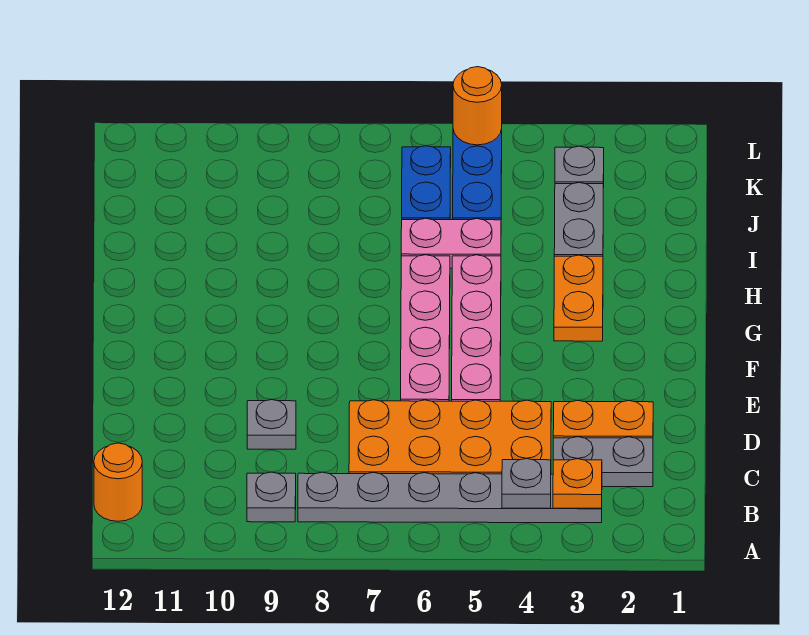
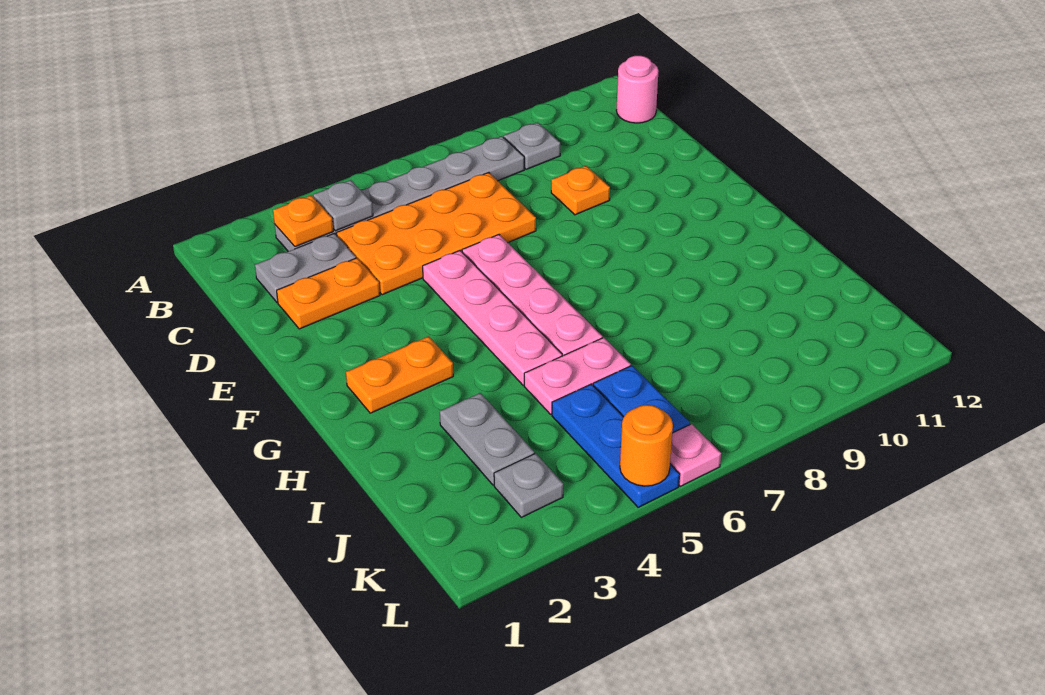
orange 1x1 round brick [94,443,142,521] -> pink 1x1 round brick [616,56,658,123]
grey 1x1 plate [247,400,296,449] -> orange 1x1 plate [551,166,610,215]
orange 1x2 plate [554,255,603,341] -> orange 1x2 plate turned to [346,336,453,413]
none -> pink 1x1 plate [670,424,721,486]

